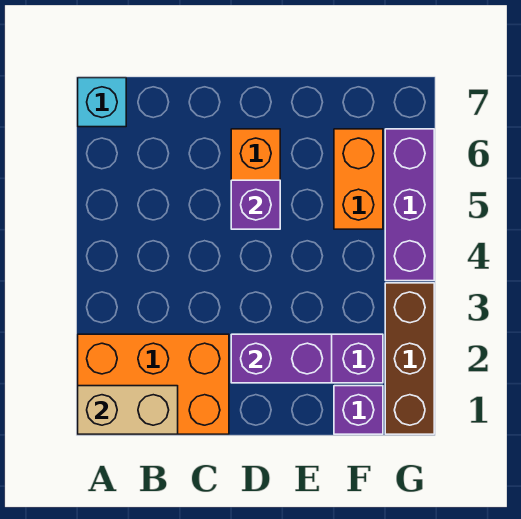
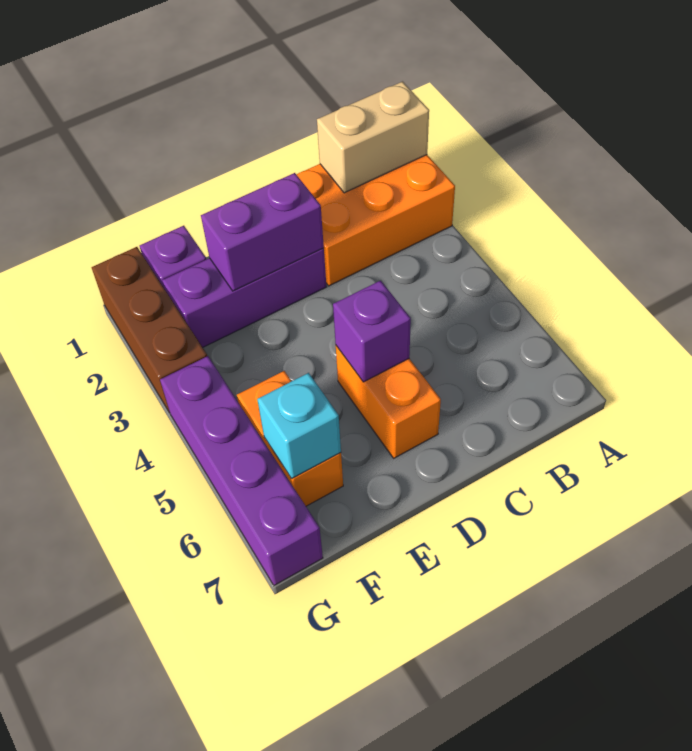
cyan 1x1 brick [78,78,126,127] -> cyan 1x1 brick moved to [257,373,341,479]
purple 1x3 brick [385,129,434,281] -> purple 1x4 brick [160,356,323,585]

